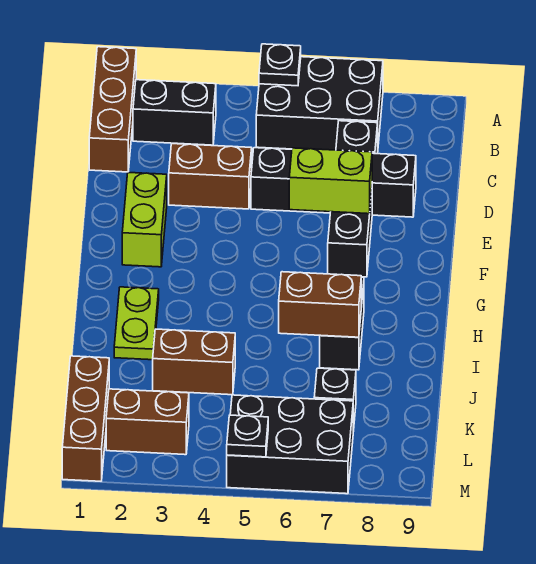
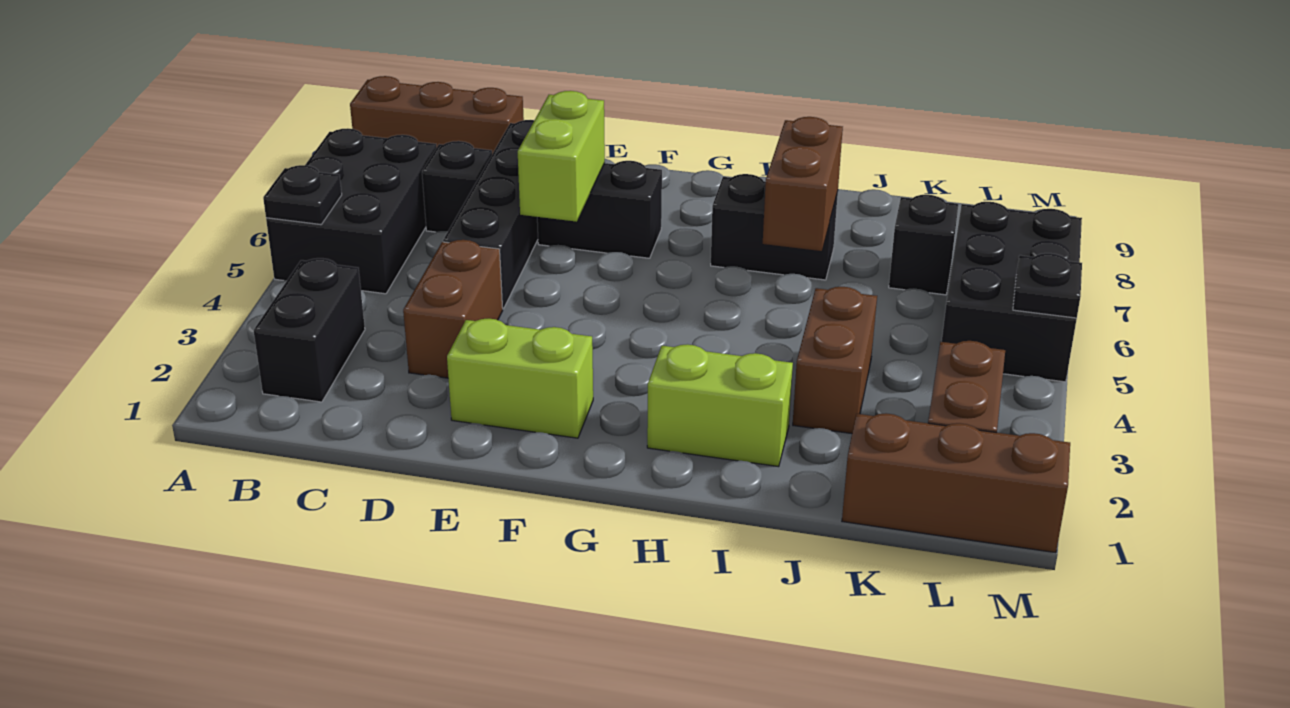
brown 1x3 brick [89,47,136,172] -> brown 1x3 brick moved to [350,76,524,154]
lime 1x2 plate [114,287,159,360] -> lime 1x2 brick [647,344,793,467]

